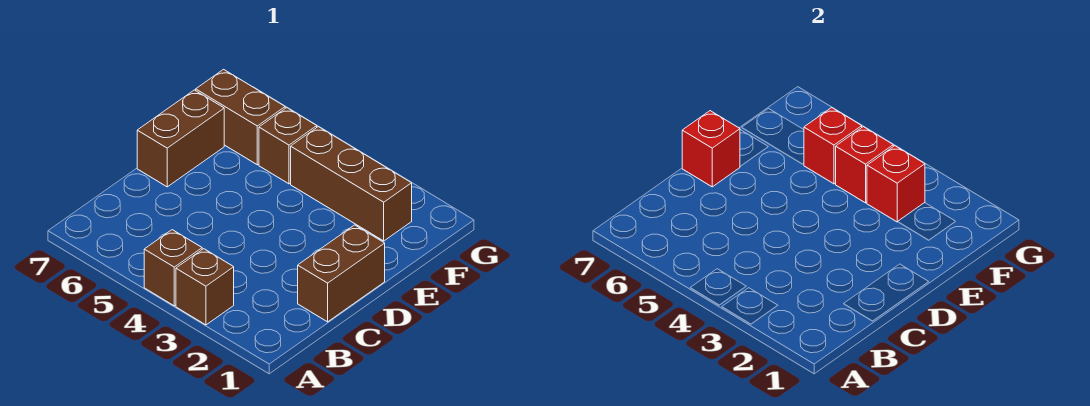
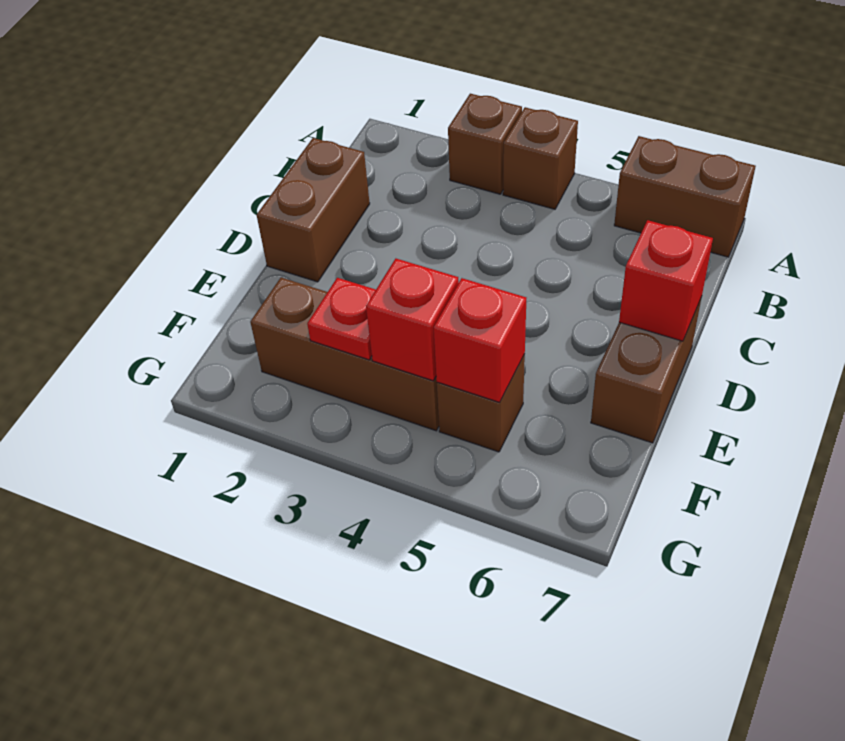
red 1x1 brick [867,146,925,222] -> red 1x1 plate [307,278,376,360]
brown 1x2 brick [196,69,285,165] -> brown 1x2 brick moved to [614,136,756,257]

